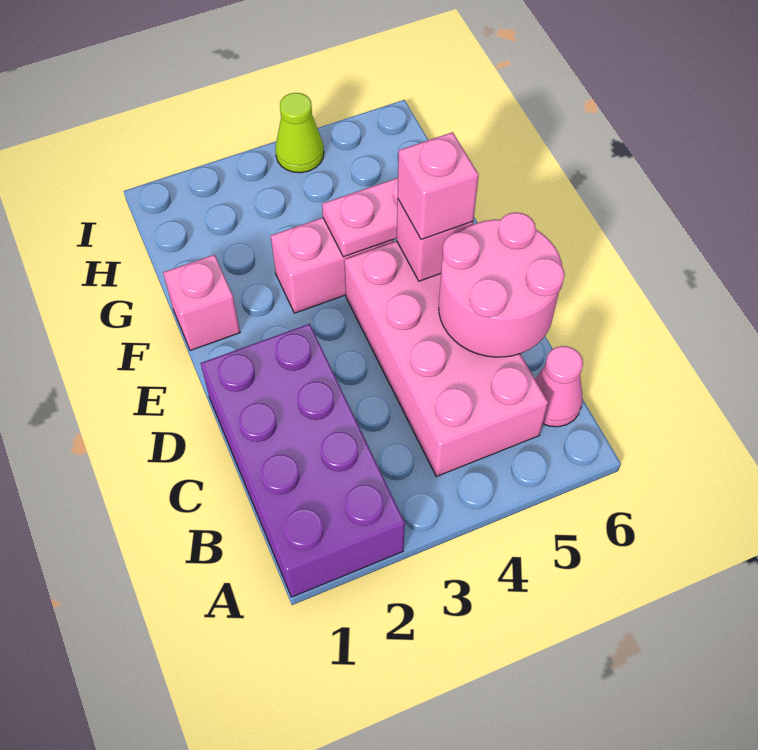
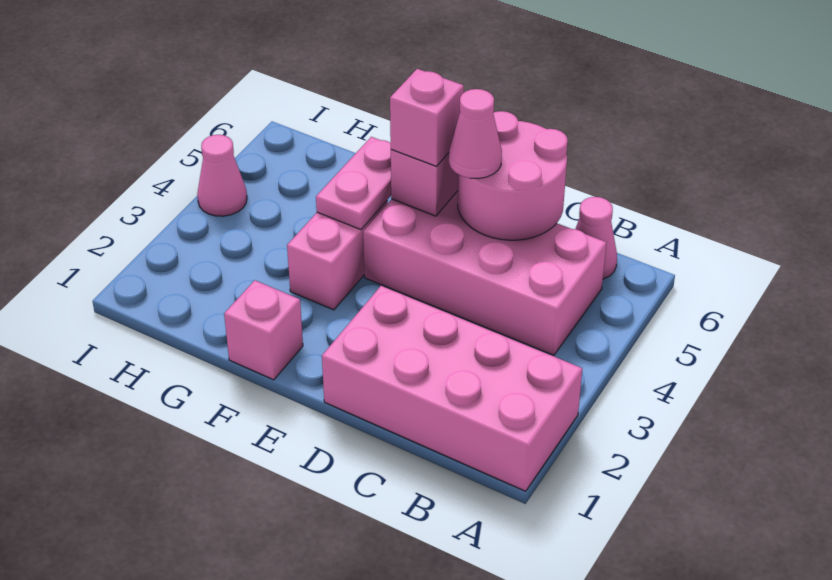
purple 2x4 brick [200,324,405,597] -> pink 2x4 brick [322,286,582,491]
none -> pink 1x1 cone [449,89,502,179]
lime 1x1 cone [275,93,324,173] -> pink 1x1 cone [197,135,247,216]

